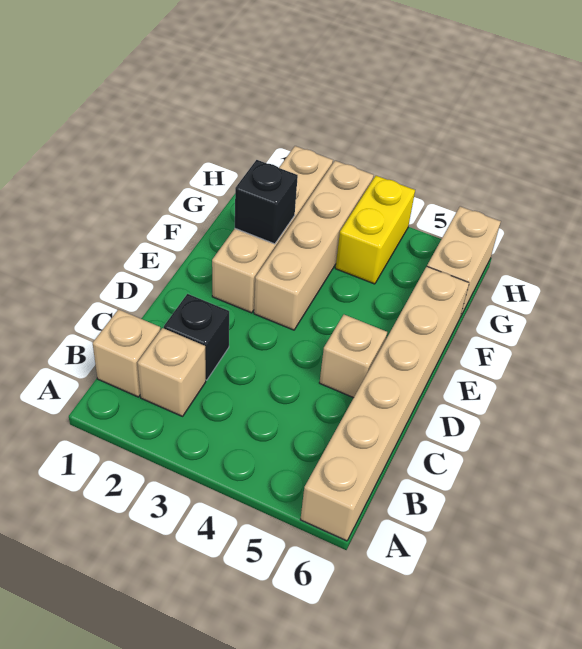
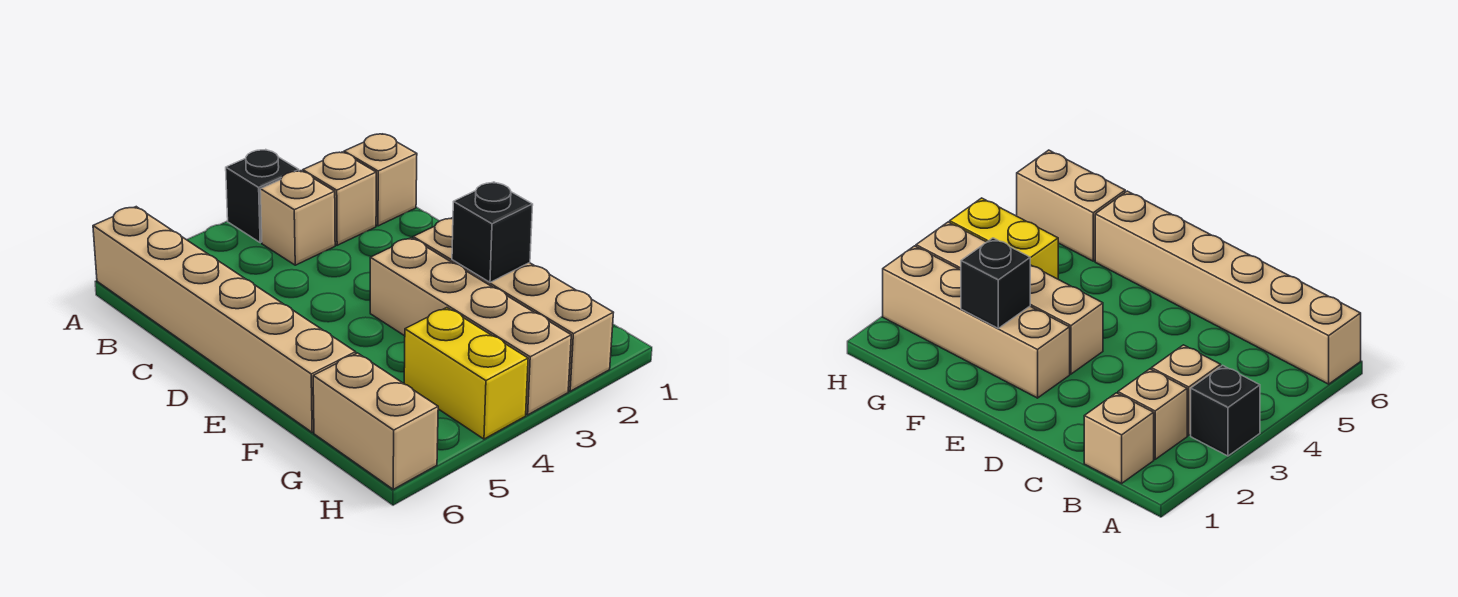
black 1x1 brick [164,294,229,380] -> black 1x1 brick moved to [226,150,299,243]
tan 1x1 brick [319,315,387,398] -> tan 1x1 brick moved to [260,171,335,265]

